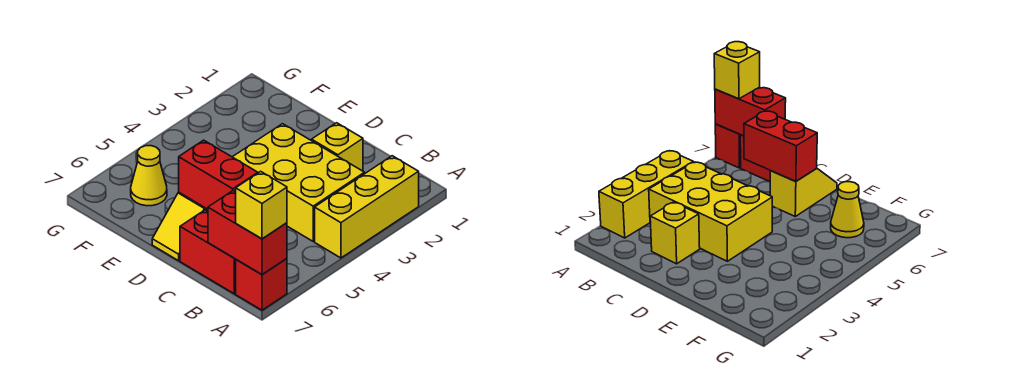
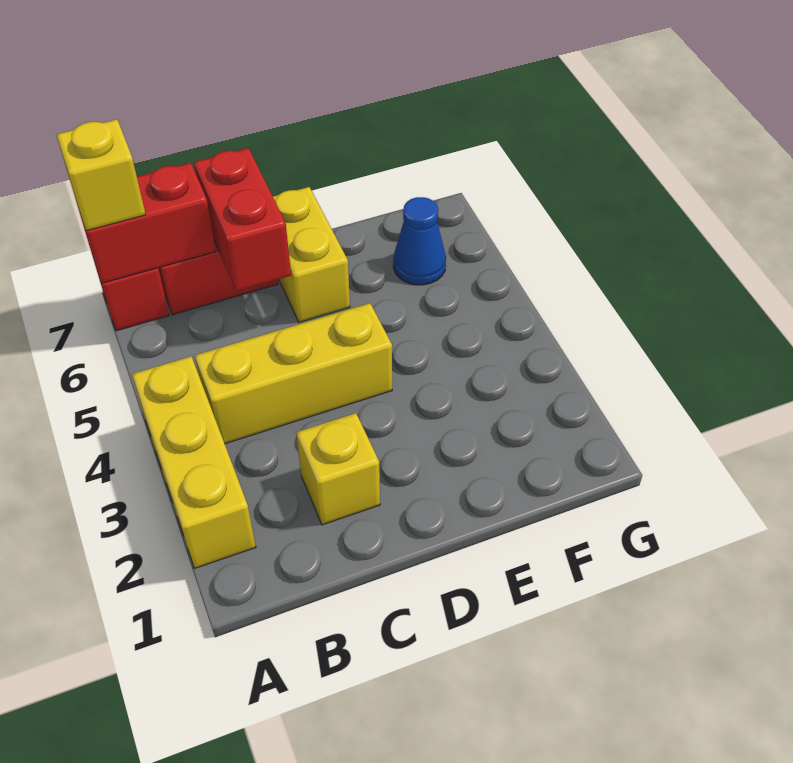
yellow 2x3 brick [233,124,365,241] -> yellow 1x3 brick [195,303,392,444]
red 1x2 brick [179,140,258,209] -> red 1x2 brick turned to [194,148,291,291]
yellow 1x2 slope [152,192,208,261] -> yellow 1x2 brick [273,187,350,322]
yellow 1x1 cone [131,146,167,206] -> blue 1x1 cone [393,197,446,285]

